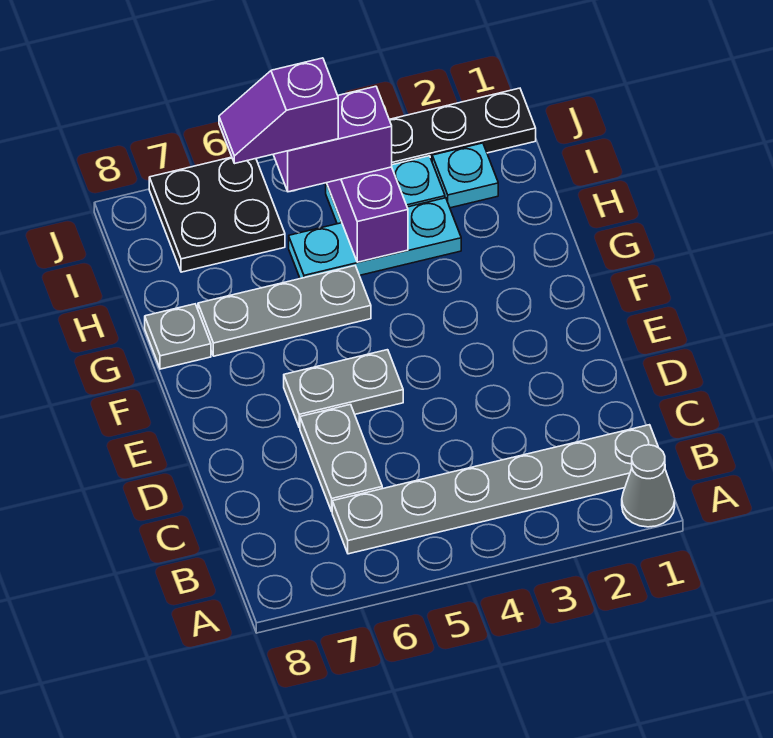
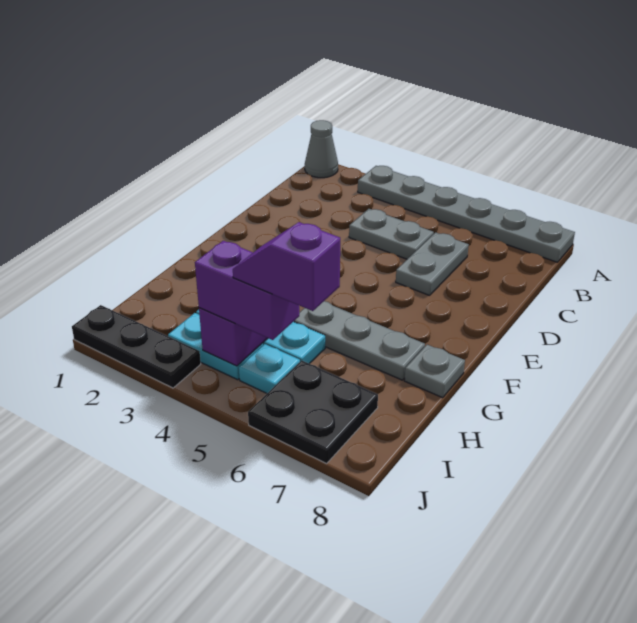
grey 1x6 plate [332,425,659,554] -> grey 1x6 plate moved to [358,166,575,262]
grey 1x2 plate [284,350,403,428] -> grey 1x2 plate moved to [349,209,434,259]
cyan 1x1 plate [432,143,498,208] -> cyan 1x1 plate moved to [239,344,300,393]
purple 1x2 slope [219,58,338,163] -> purple 1x2 slope turned to [233,222,340,311]

